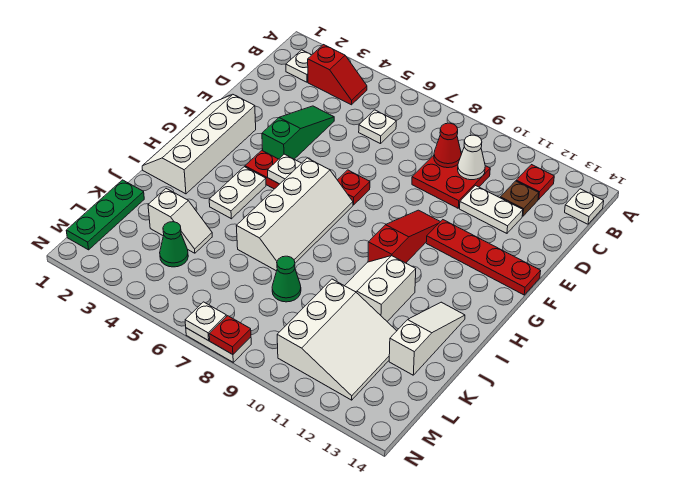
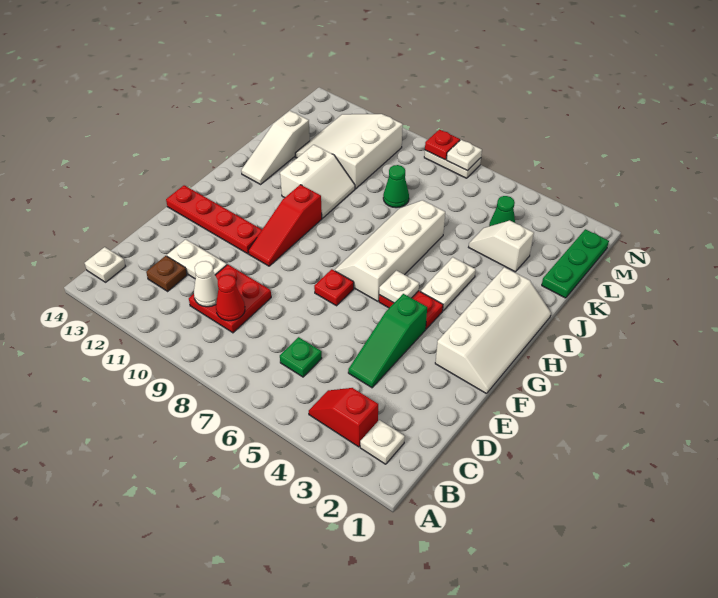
red 1x1 plate [516,165,554,199] -> none
white 1x1 plate [359,110,396,144] -> green 1x1 plate [280,337,322,377]

